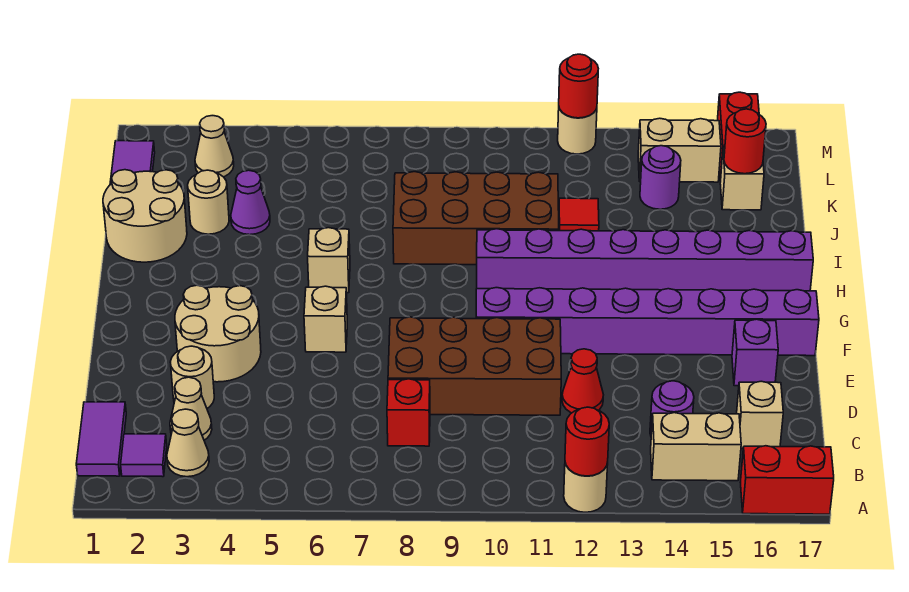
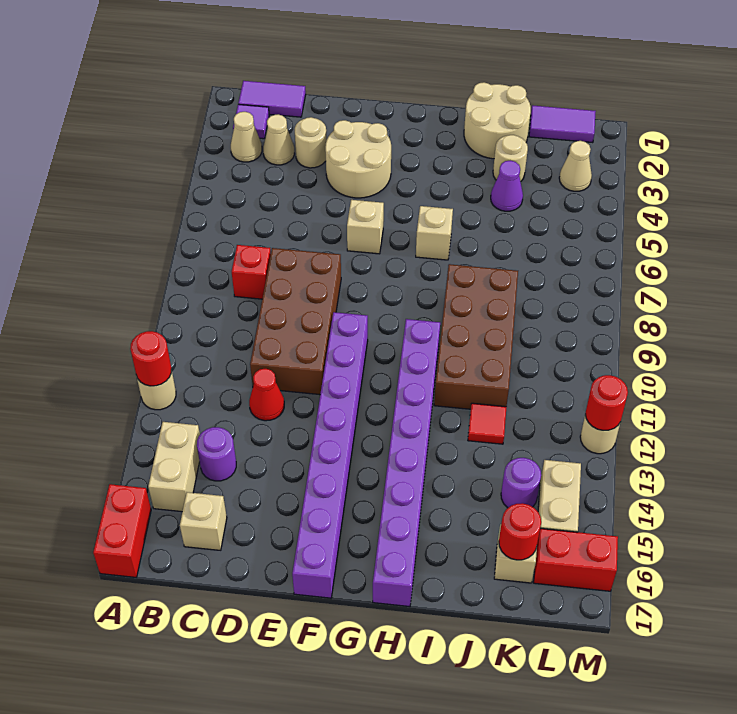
purple 1x1 brick [732,319,778,386] -> none

